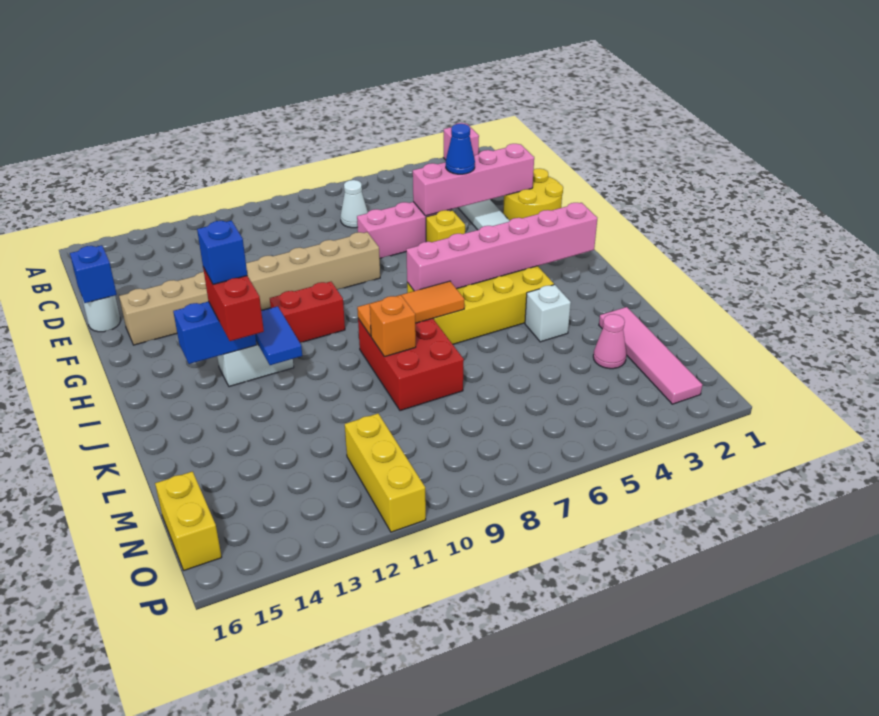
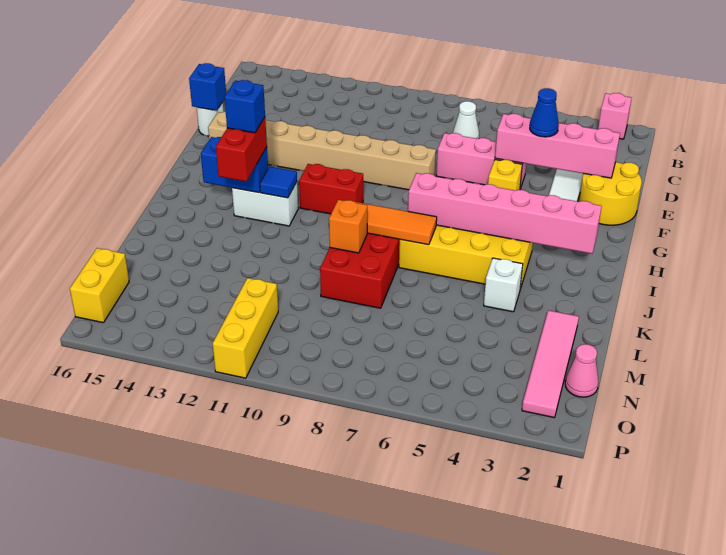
blue 1x2 tile [255,306,302,365] -> blue 1x1 tile [260,167,297,198]
pink 1x1 cone [593,314,627,369] -> pink 1x1 cone moved to [565,344,598,397]

